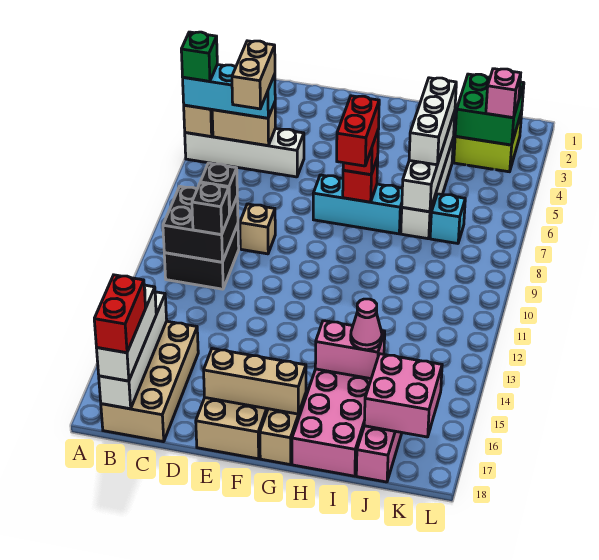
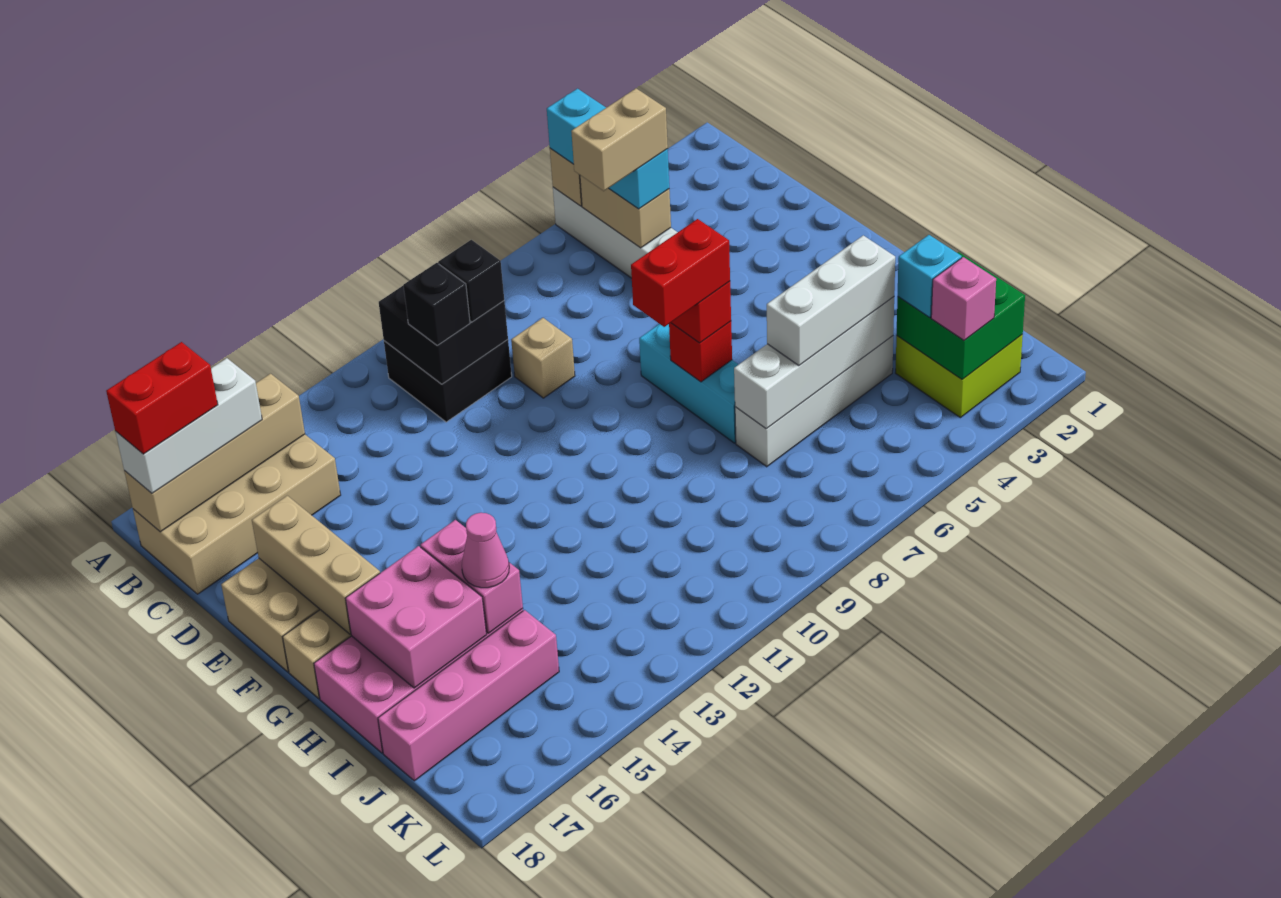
green 1x1 brick [181,32,217,81] -> none
white 1x4 brick [99,292,167,409] -> tan 1x4 brick [124,374,305,532]
cyan 1x1 brick [430,194,465,243] -> cyan 1x1 brick moved to [898,235,962,318]
pink 2x2 brick [364,354,442,437] -> pink 2x2 brick moved to [345,546,486,688]

